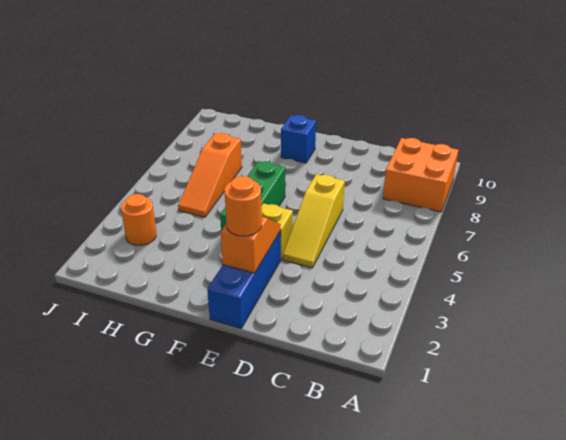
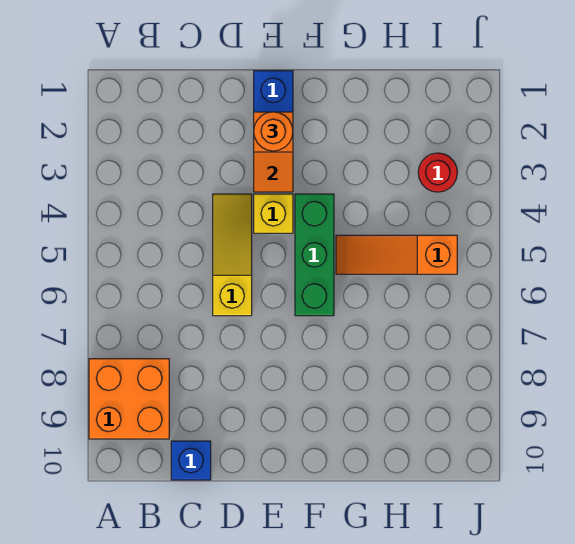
blue 1x1 brick [281,115,316,163] -> blue 1x1 brick moved to [171,441,211,480]
orange 1x3 slope [178,133,242,217] -> orange 1x3 slope turned to [336,235,457,274]
orange 1x1 round brick [121,194,156,245] -> red 1x1 round brick [418,153,457,192]

